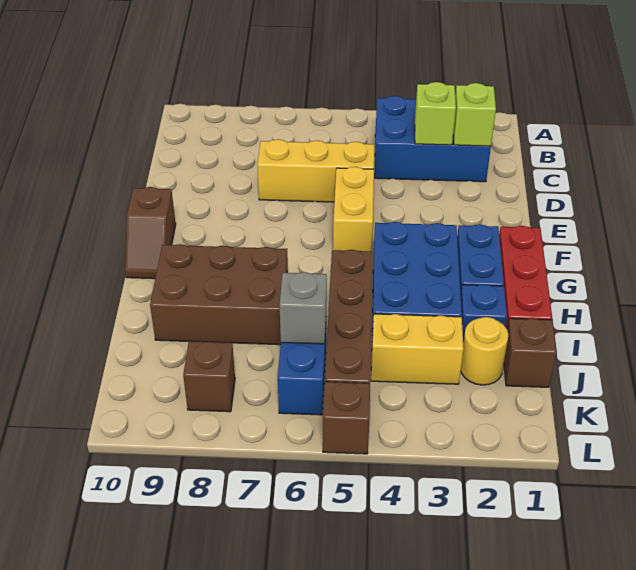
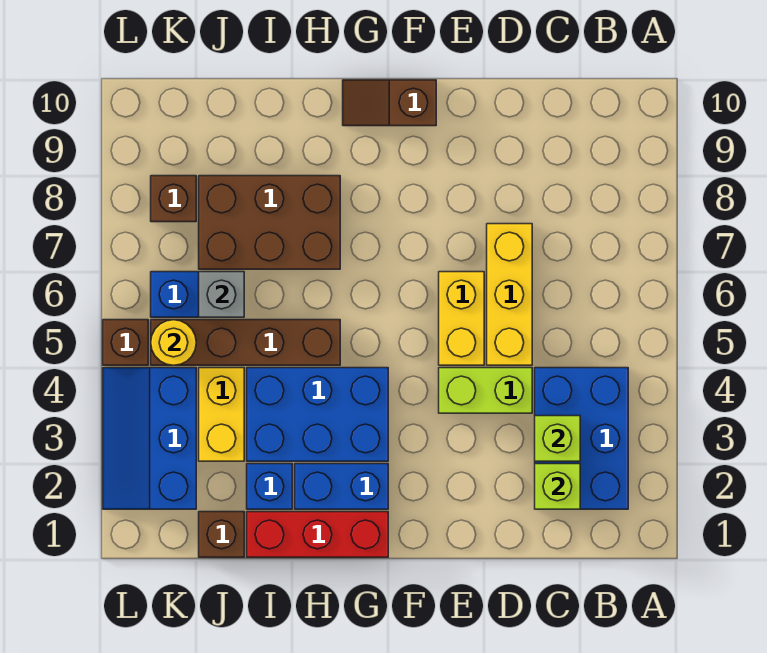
none -> lime 1x2 brick [439,368,532,413]
yellow 1x2 brick [333,167,374,251] -> yellow 1x2 brick turned to [439,272,484,365]
brown 2x3 brick [150,244,288,345] -> brown 2x3 brick turned to [199,176,340,269]
yellow 1x1 round brick [461,317,509,385] -> yellow 1x1 round brick moved to [151,320,196,365]
none -> blue 2x3 slope [103,368,196,509]

